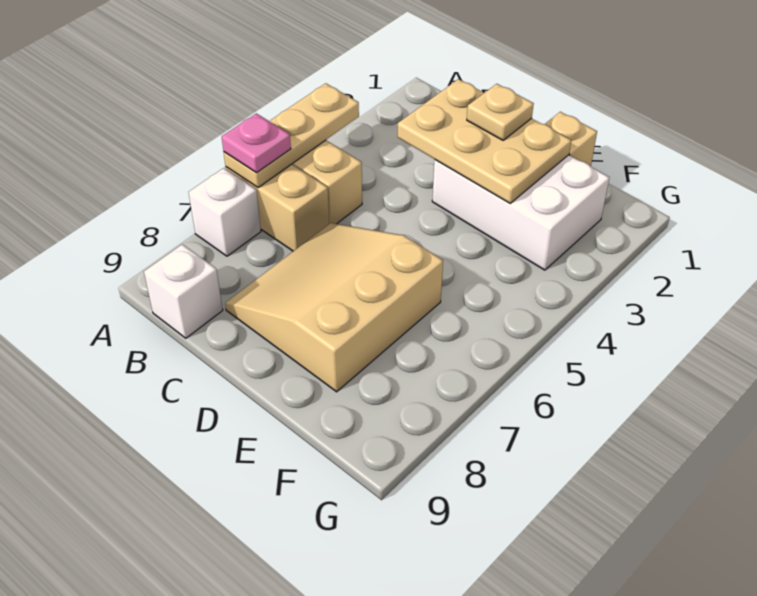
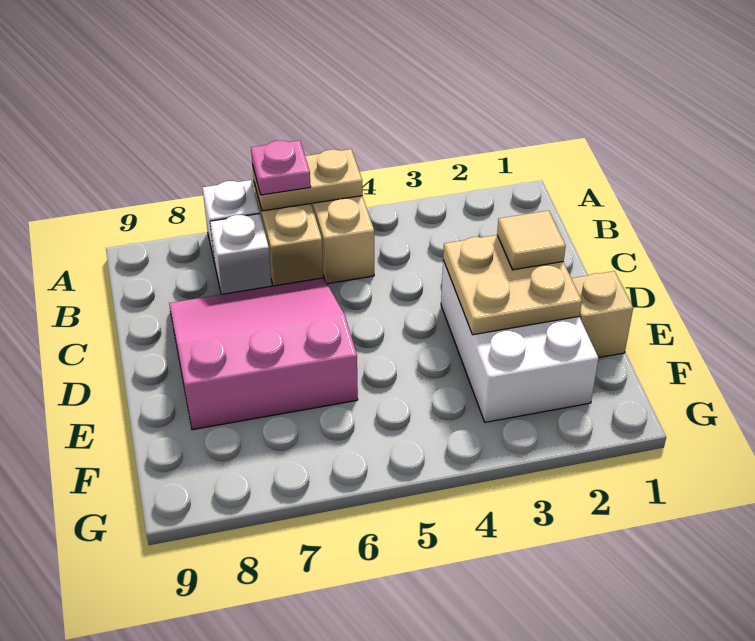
tan 1x3 plate [224,83,359,188] -> tan 1x2 plate [252,149,363,211]
white 1x1 brick [144,244,223,338] -> white 1x1 brick moved to [210,214,272,294]
tan 2x3 plate [398,79,571,203] -> tan 2x2 plate [443,235,582,335]
tan 3x3 slope [225,223,443,392] -> pink 3x3 slope [169,278,358,430]
tan 1x1 plate [467,84,534,140] -> tan 1x1 tile [497,211,566,270]

